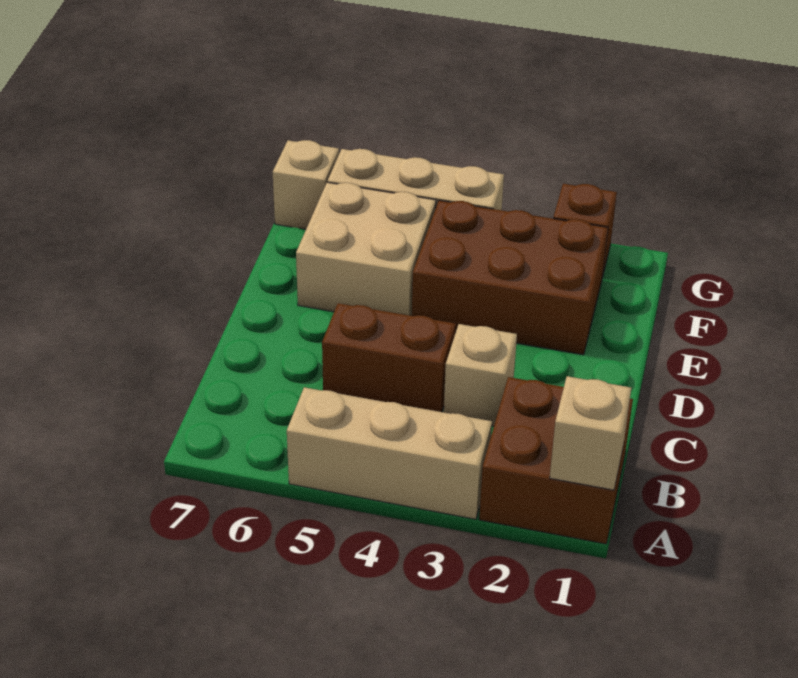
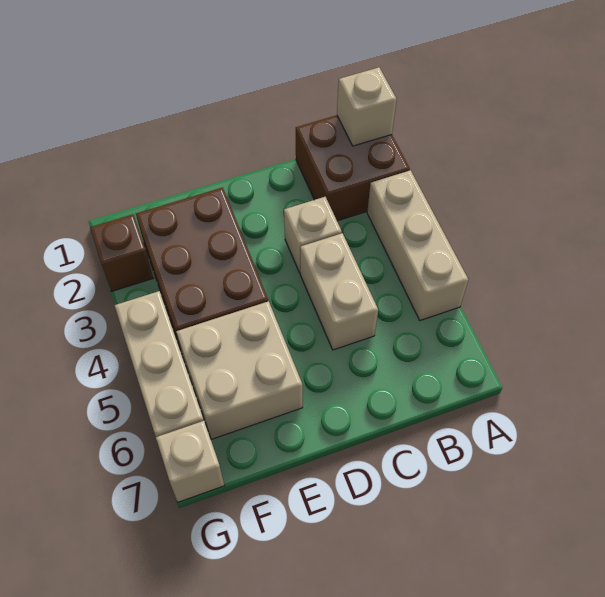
brown 1x2 brick [322,303,456,412] -> tan 1x2 brick [300,233,378,350]

